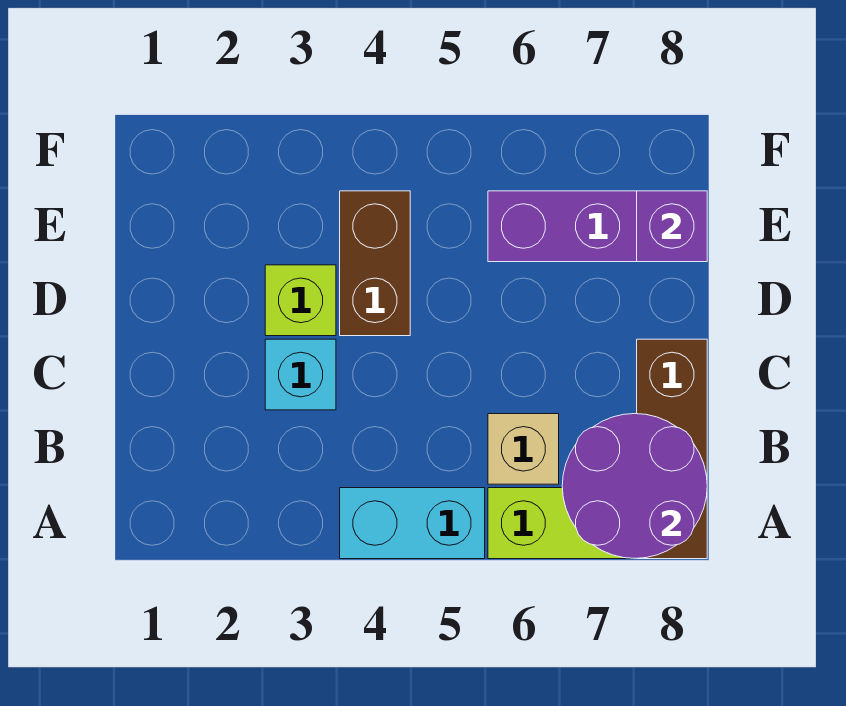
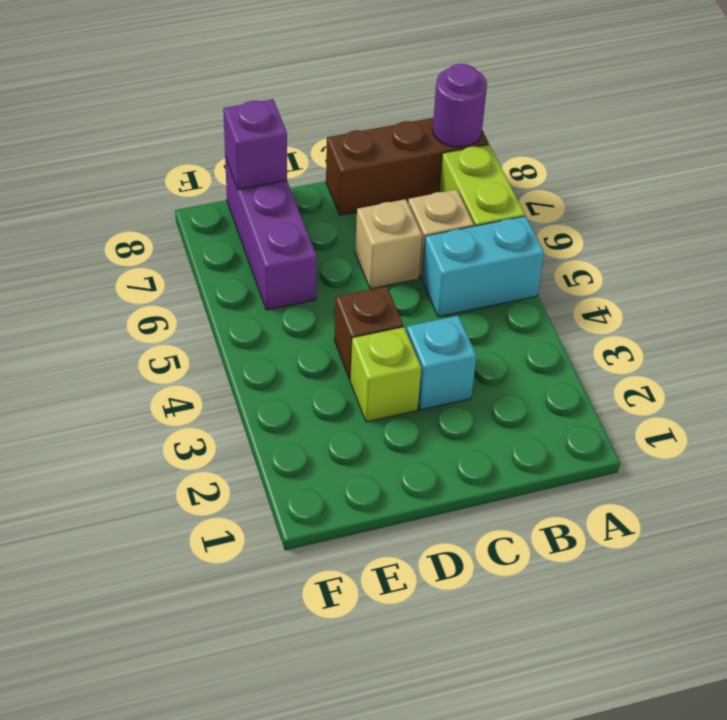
cyan 1x2 brick [340,488,485,559] -> cyan 1x2 brick turned to [422,216,544,317]
purple 2x2 round brick [562,414,707,558] -> purple 1x1 round brick [433,64,487,147]
none -> tan 1x1 brick [355,199,422,289]
brown 1x2 brick [340,191,410,336] -> brown 1x1 brick [334,286,403,379]

